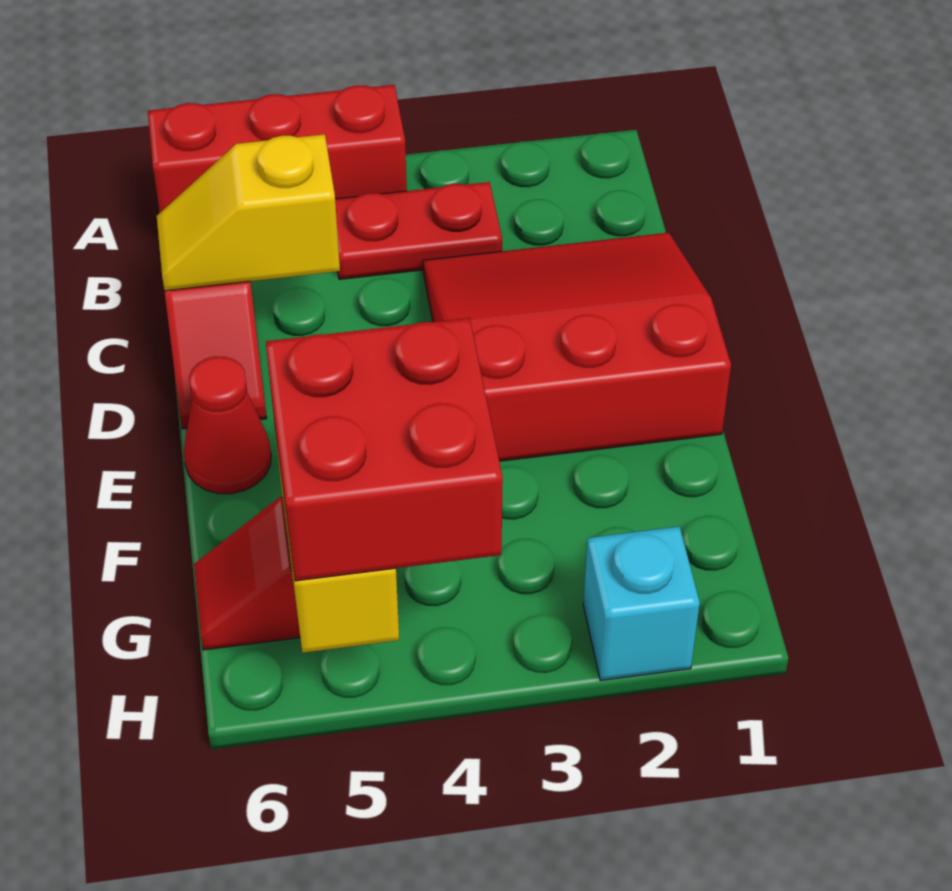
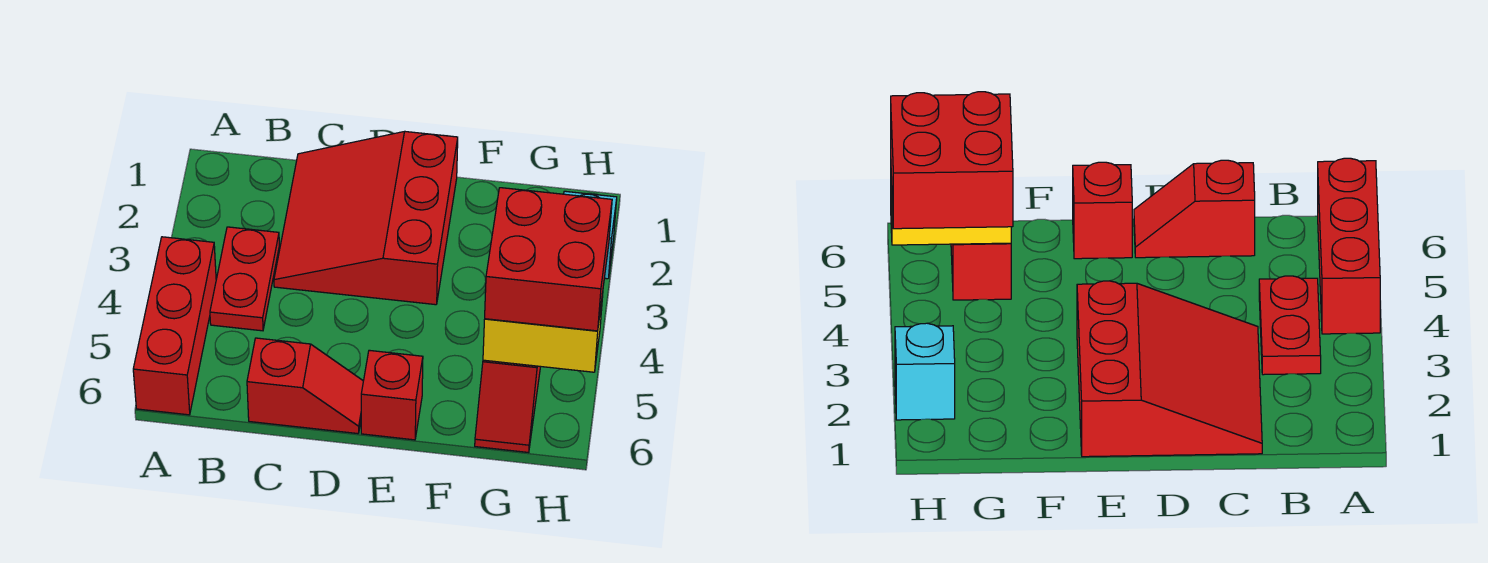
yellow 1x2 slope [157,134,340,291] -> none
red 1x1 cone [184,356,271,494] -> red 1x1 brick [361,350,423,440]

